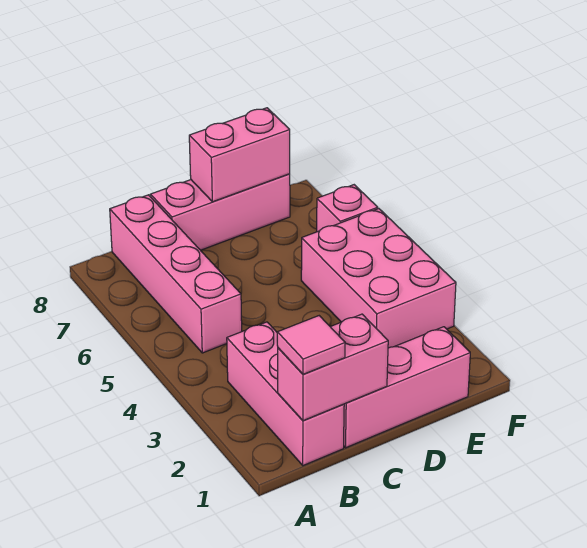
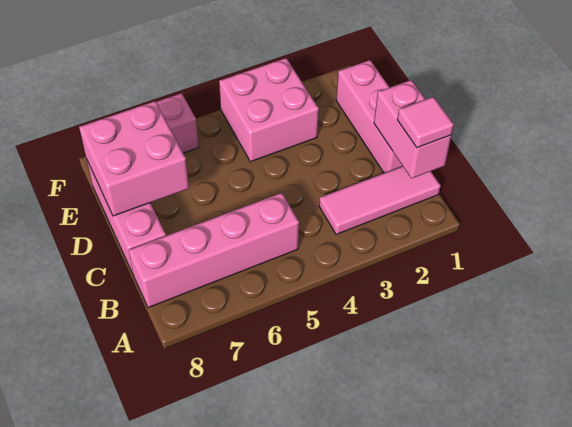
pink 1x3 brick [227,322,344,466] -> pink 1x3 tile [319,166,441,234]
pink 1x2 brick [189,108,290,202] -> pink 2x2 brick [79,101,189,216]
pink 2x3 brick [301,209,456,348] -> pink 2x2 brick [219,58,319,162]

